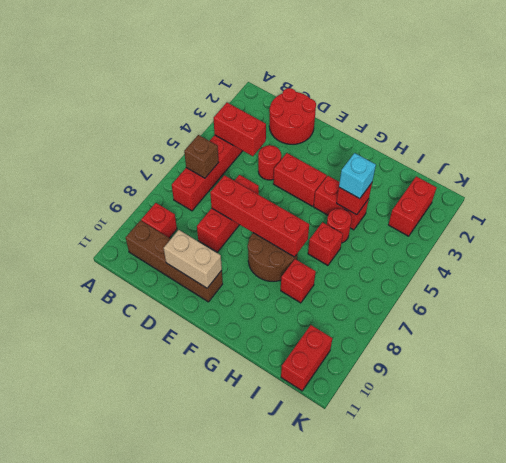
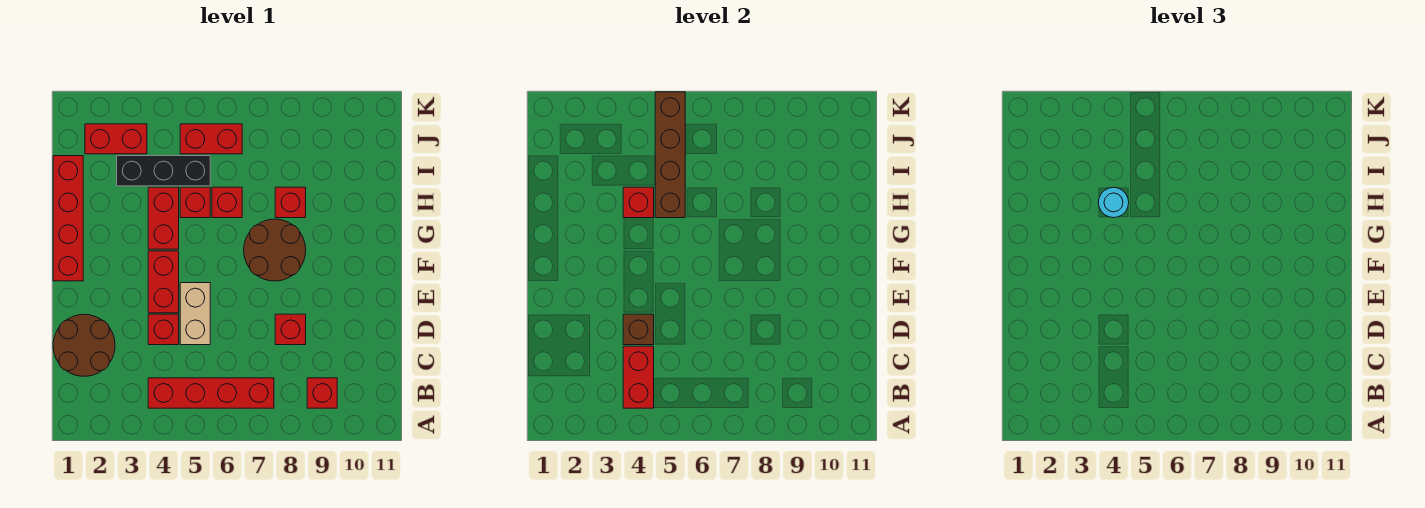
brown 1x1 brick [184,135,219,178] -> brown 1x1 brick moved to [623,314,654,345]
brown 1x4 brick [126,221,223,302] -> brown 1x4 brick moved to [655,92,685,218]
red 2x2 round brick [269,88,316,144] -> brown 2x2 round brick [53,314,115,376]
red 1x1 round brick [258,145,281,180] -> red 1x1 brick [148,314,179,345]
red 1x3 brick [197,175,259,252] -> red 1x1 brick [275,314,306,345]
red 1x4 brick [210,175,309,257] -> red 1x4 brick moved to [53,156,83,281]
tan 1x2 brick [164,230,222,288] -> tan 1x2 brick moved to [180,283,210,345]
cyan 1x1 brick [339,153,376,199] -> cyan 1x1 round brick [1098,187,1129,218]
red 1x1 round brick [327,208,352,243] -> red 1x1 brick [180,187,210,218]
none -> black 1x3 brick [117,156,210,186]
red 1x2 brick [281,325,332,391] -> red 1x2 brick moved to [180,124,242,154]

